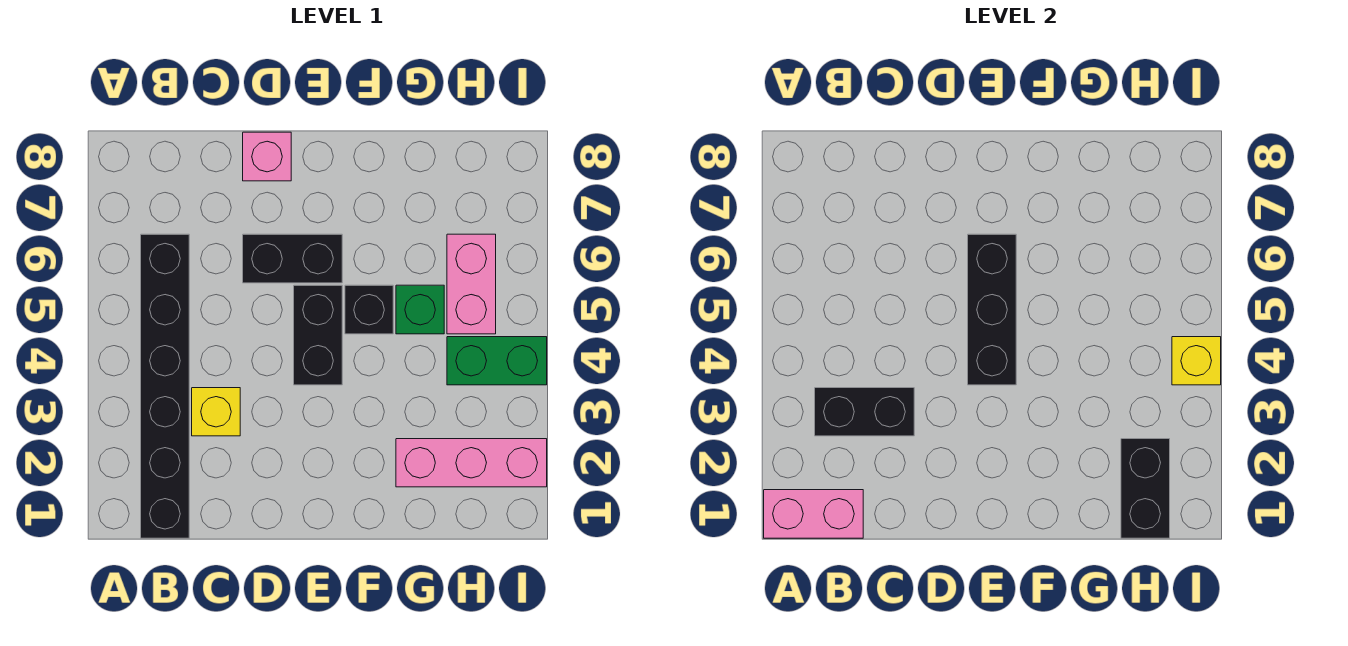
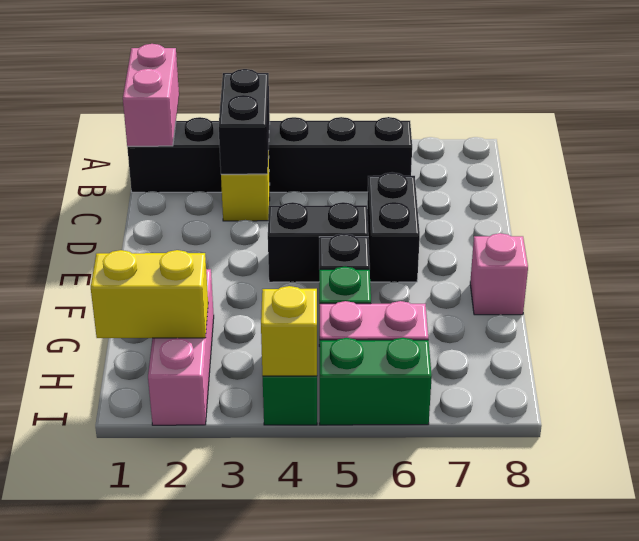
pink 1x1 brick [243,132,291,181] -> pink 1x1 brick moved to [470,233,528,315]
black 1x3 brick [968,234,1016,385] -> none
black 1x2 brick [1121,439,1170,538] -> yellow 1x2 brick [91,250,208,338]
none -> green 1x2 brick [320,338,432,425]

